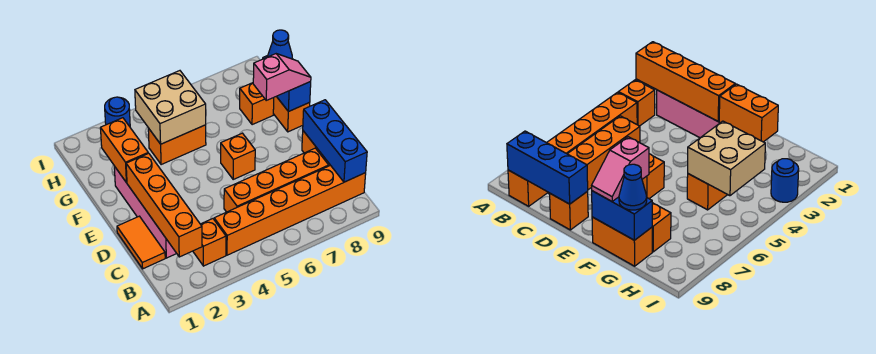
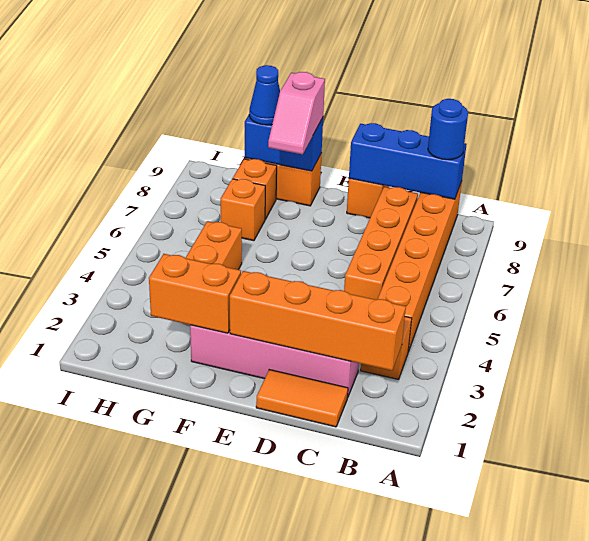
orange 1x1 brick [221,133,255,179] -> orange 1x1 brick moved to [220,179,265,241]
pink 1x2 slope [253,54,311,100] -> pink 1x2 slope turned to [268,72,325,154]
tan 2x2 brick [135,71,206,144] -> none
blue 1x1 round brick [105,97,130,127] -> blue 1x1 round brick moved to [428,99,468,160]

